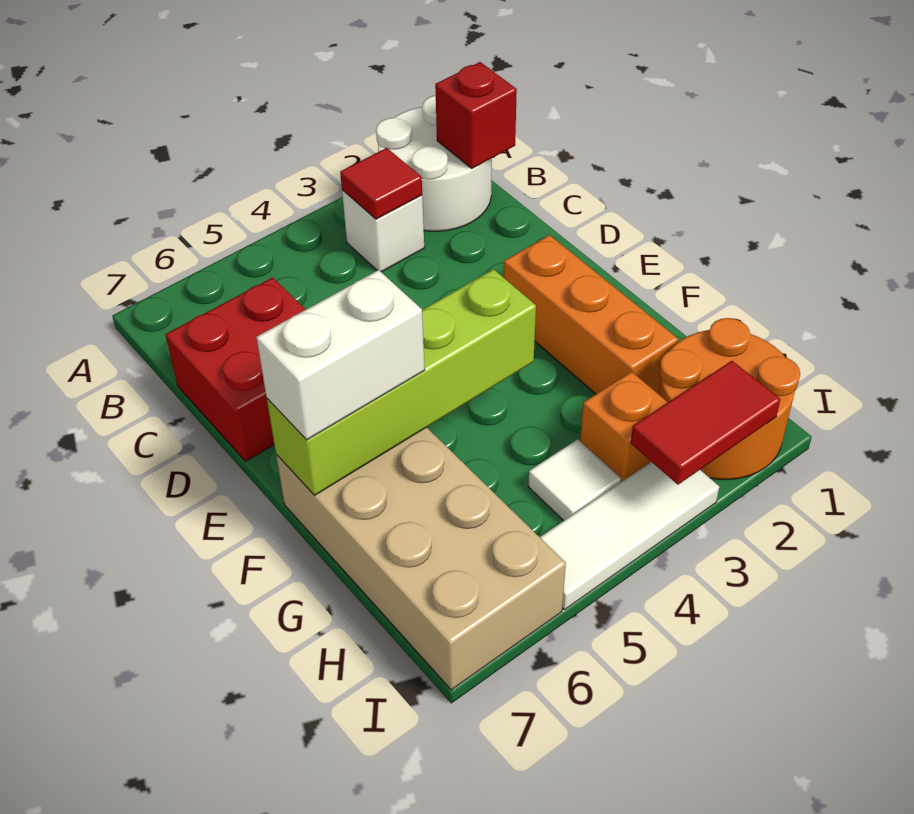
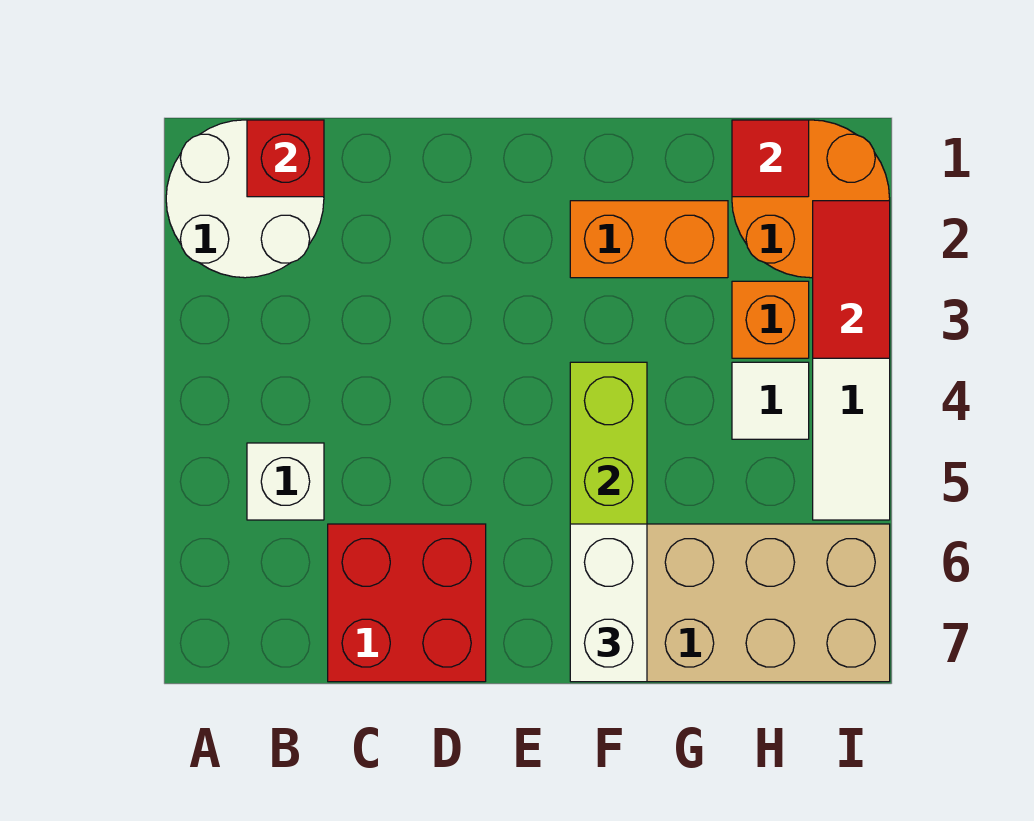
white 1x1 brick [342,190,424,272] -> white 1x1 brick moved to [247,443,324,520]
red 1x1 tile [340,148,422,219] -> red 1x1 tile moved to [732,120,809,197]
orange 1x3 brick [504,235,678,394] -> orange 1x2 brick [570,201,728,278]

